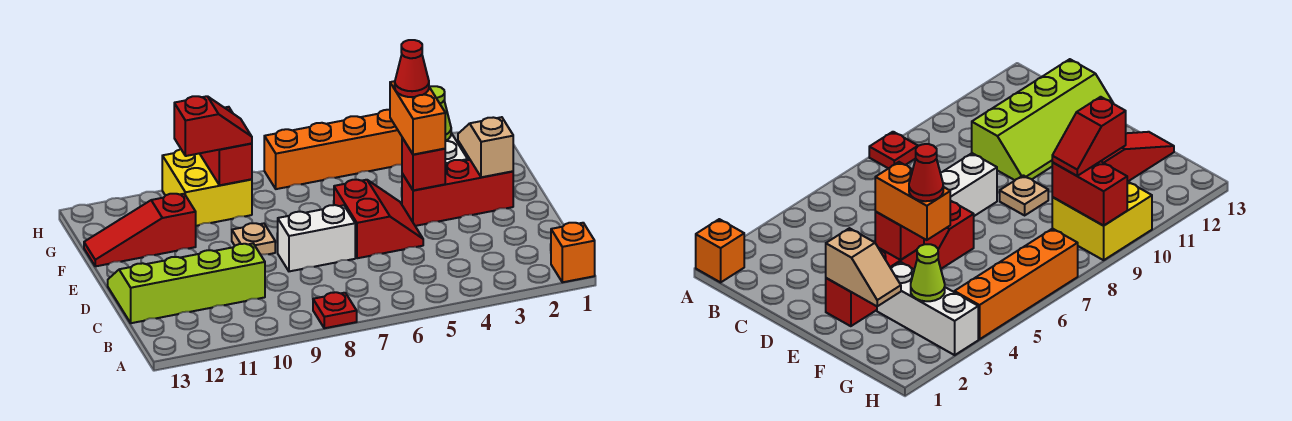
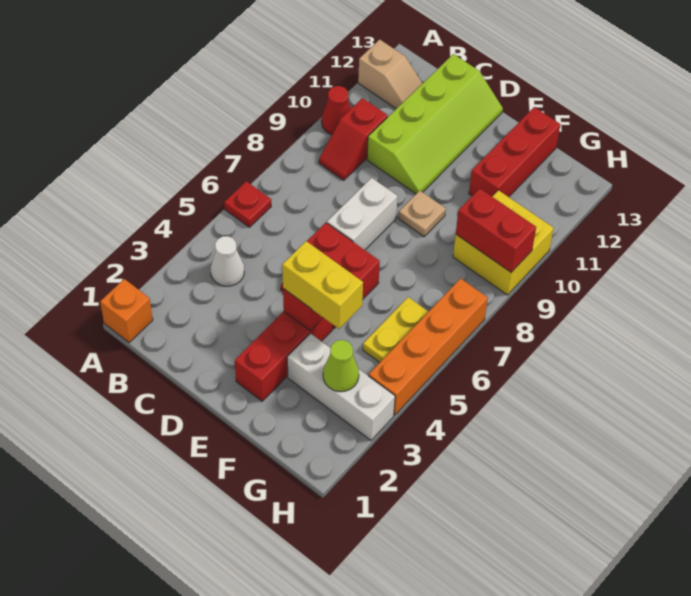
red 1x1 plate [313,292,357,328] -> red 1x1 plate moved to [224,181,271,227]
none -> white 1x1 cone [211,236,244,286]
tan 1x2 slope [458,117,513,177] -> tan 1x2 slope moved to [358,39,423,109]
orange 1x2 brick [390,81,445,155] -> yellow 1x2 brick [282,241,363,329]
red 1x1 cone [395,40,429,97] -> red 1x1 cone moved to [322,86,351,135]
red 1x3 slope [84,194,196,266] -> red 1x3 brick [469,107,560,197]
none -> yellow 1x2 plate [363,297,429,362]
red 1x2 slope [174,96,252,156] -> red 1x2 slope moved to [319,98,388,180]

